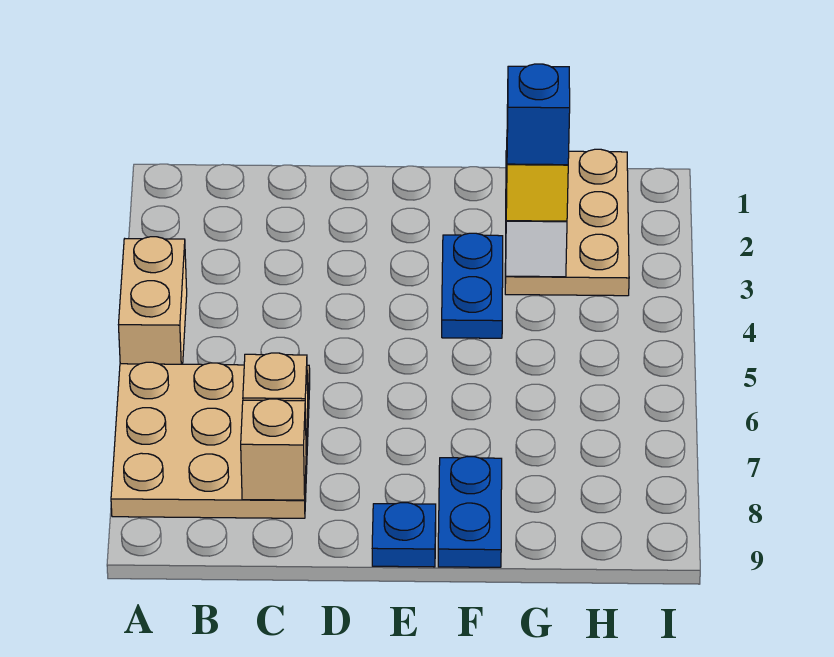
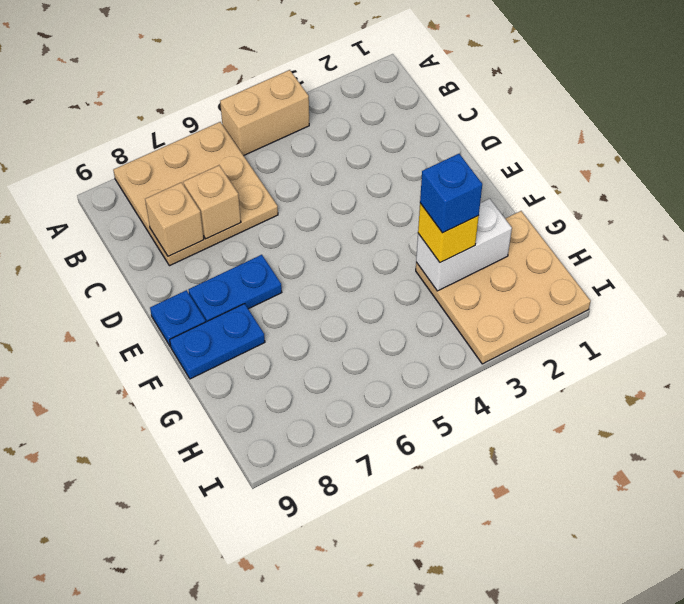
blue 1x2 plate [442,233,503,338] -> blue 1x2 plate moved to [189,255,282,322]
tan 2x3 plate [505,149,629,296] -> tan 3x3 plate [416,211,591,364]

